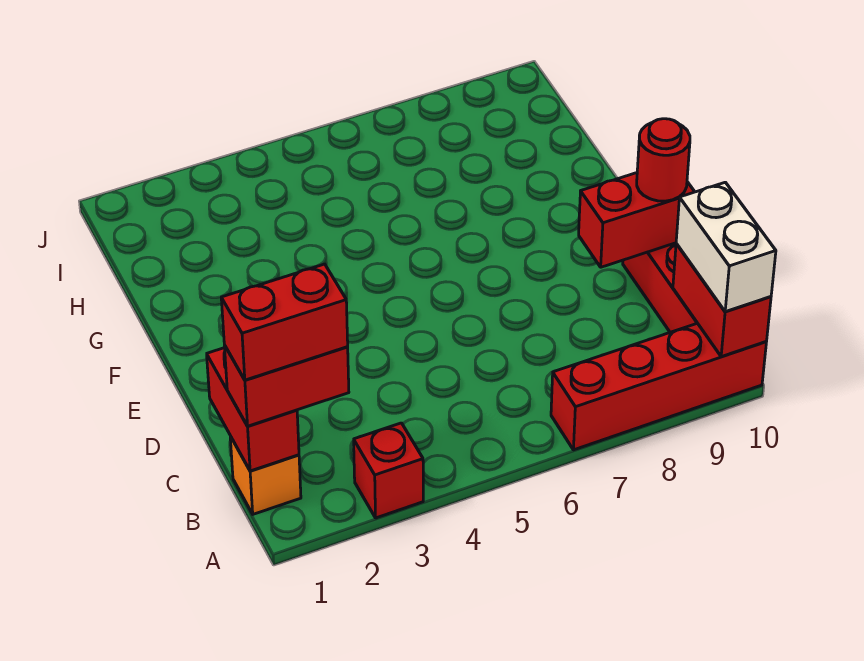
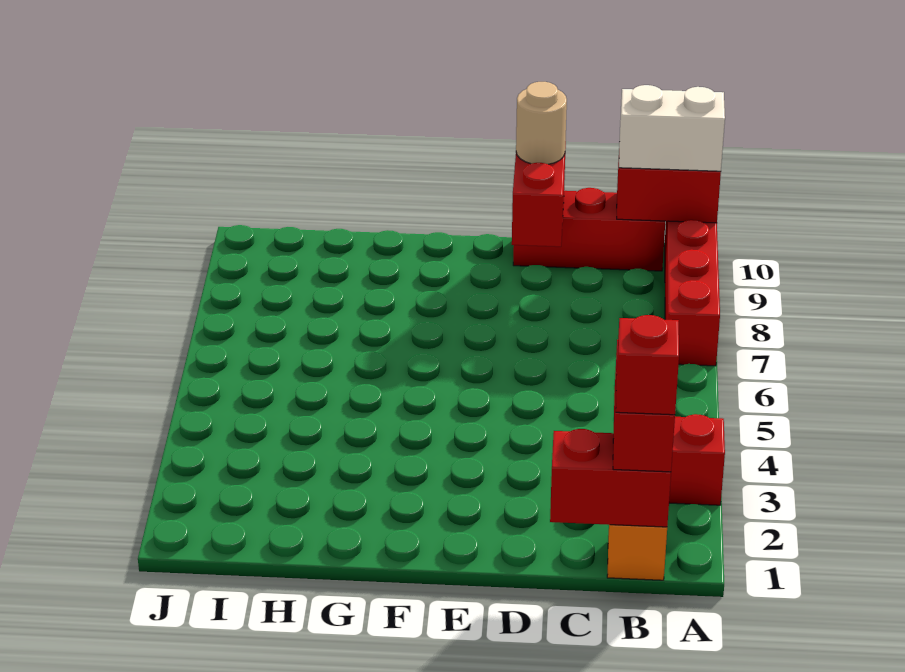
red 1x2 brick [221,264,348,380] -> red 1x1 brick [616,315,679,415]
red 1x1 round brick [637,119,690,201] -> tan 1x1 round brick [516,82,567,164]

